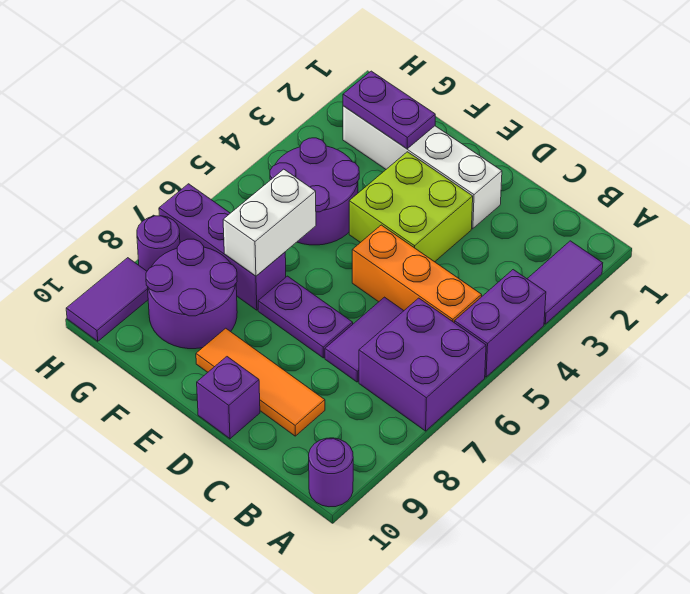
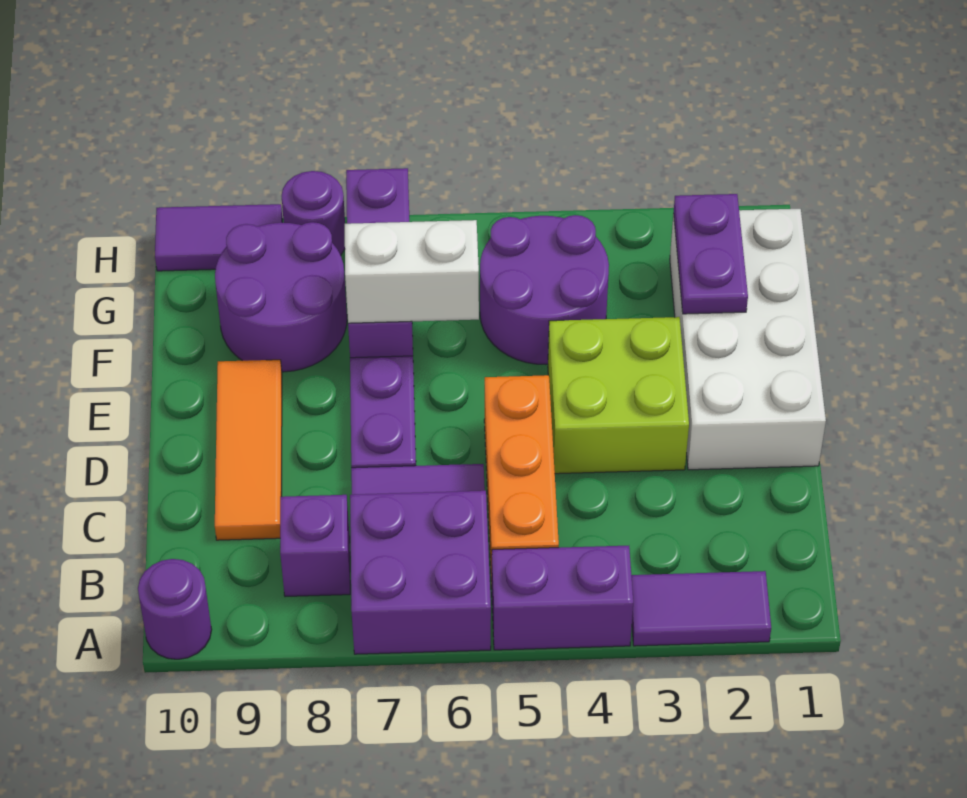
white 1x4 brick [343,106,502,229] -> white 2x4 brick [670,209,826,470]
purple 1x1 brick [197,357,260,439] -> purple 1x1 brick moved to [280,495,350,597]

